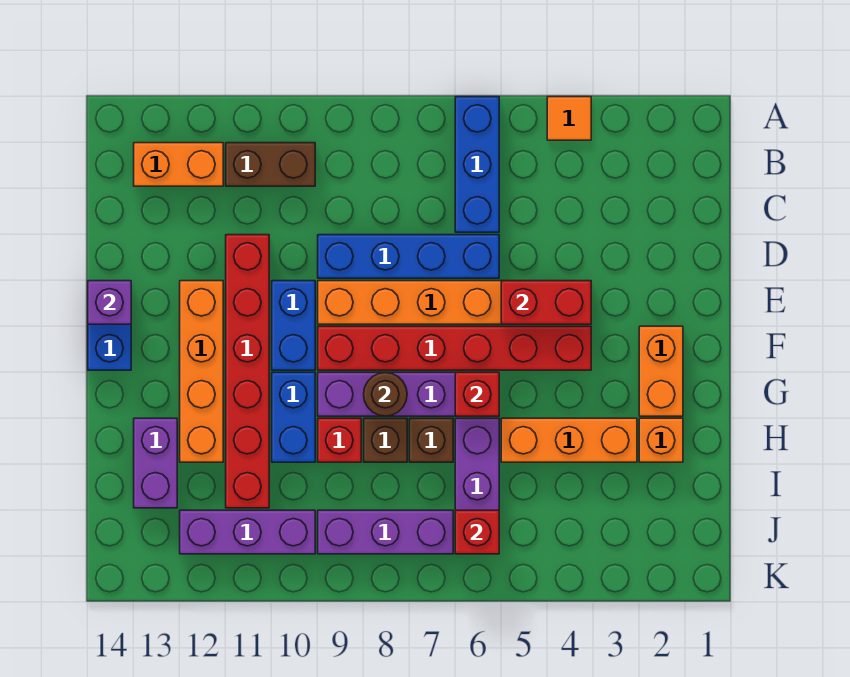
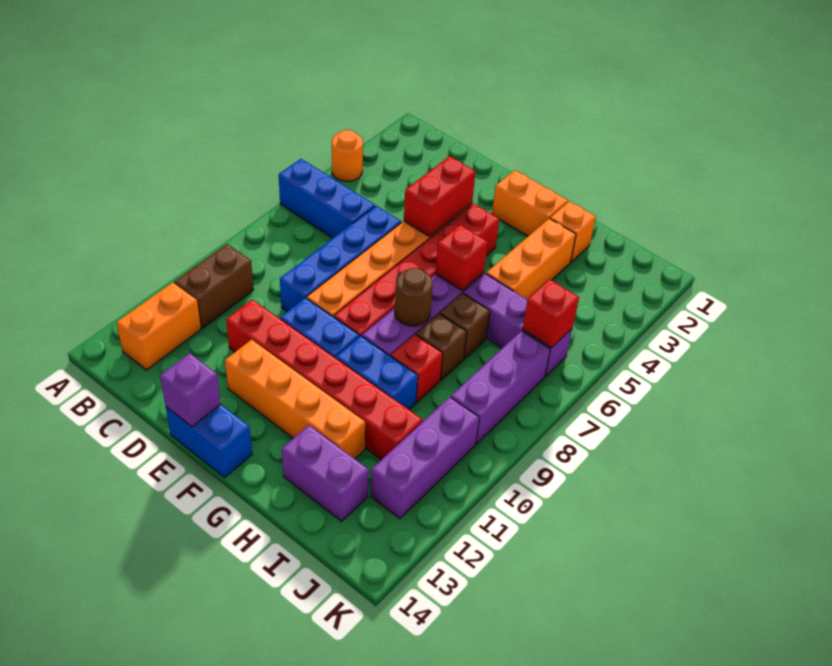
orange 1x1 tile [547,97,591,140] -> orange 1x1 round brick [332,130,363,181]

